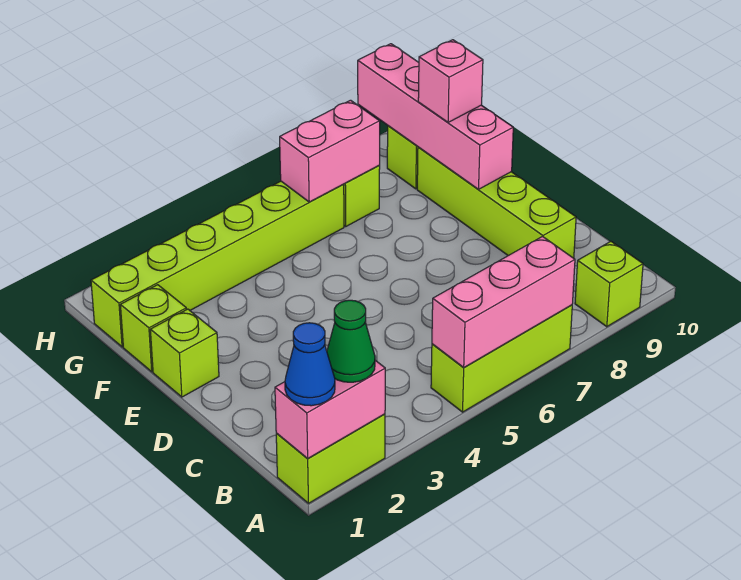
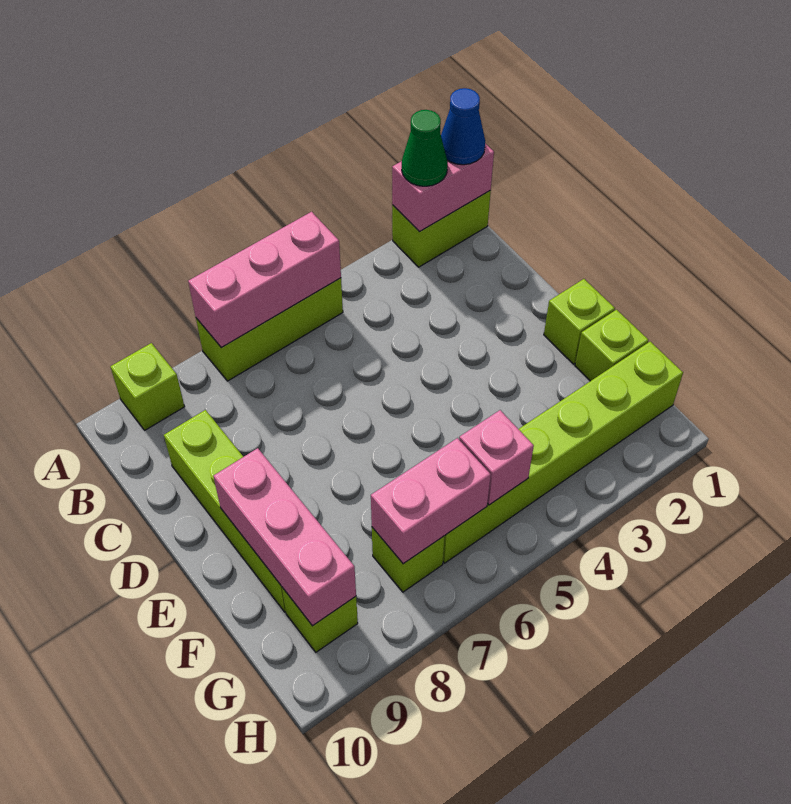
pink 1x4 brick [358,44,513,189] -> pink 1x3 brick [213,448,356,626]
pink 1x1 brick [418,40,483,122] -> pink 1x1 brick moved to [459,410,534,505]

